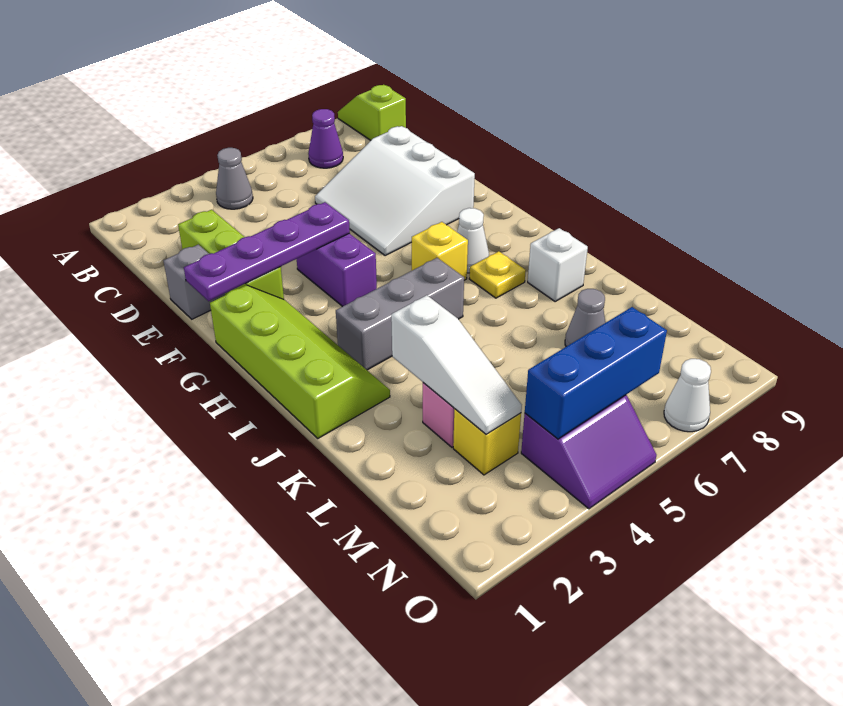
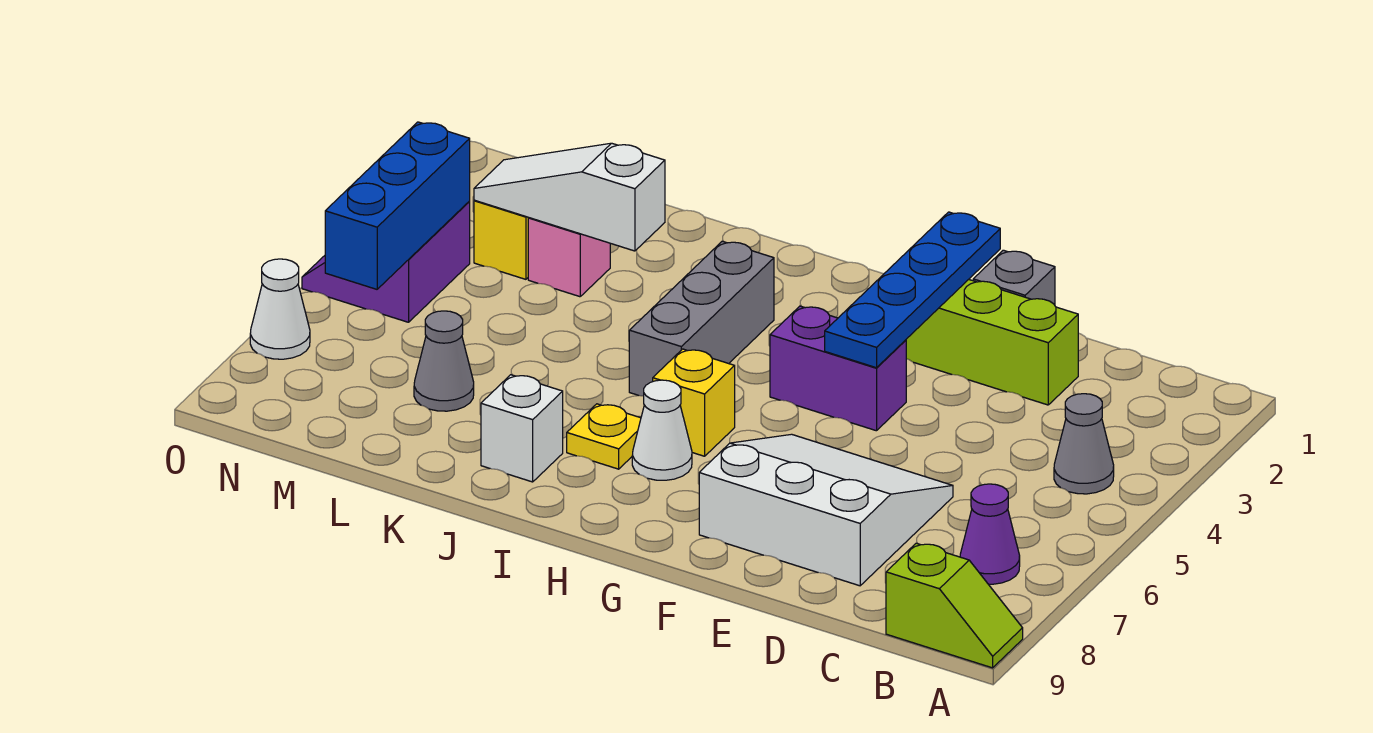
purple 1x4 plate [184,202,350,301] -> blue 1x4 plate [825,212,1000,368]
lime 2x4 slope [210,285,390,438] -> none

